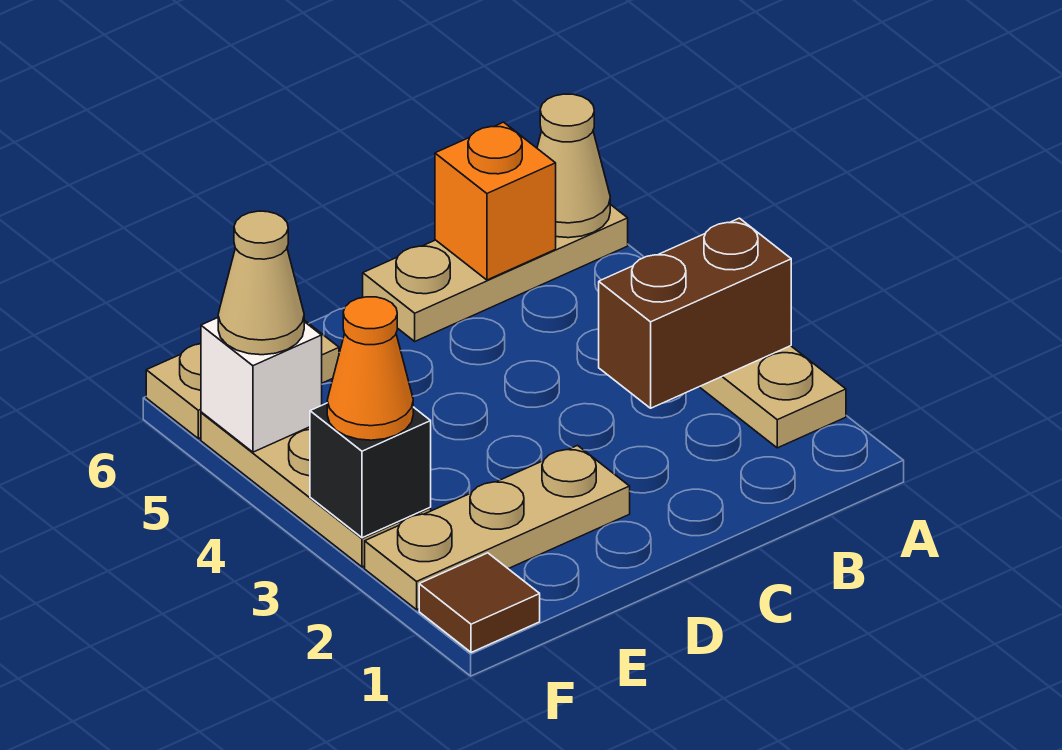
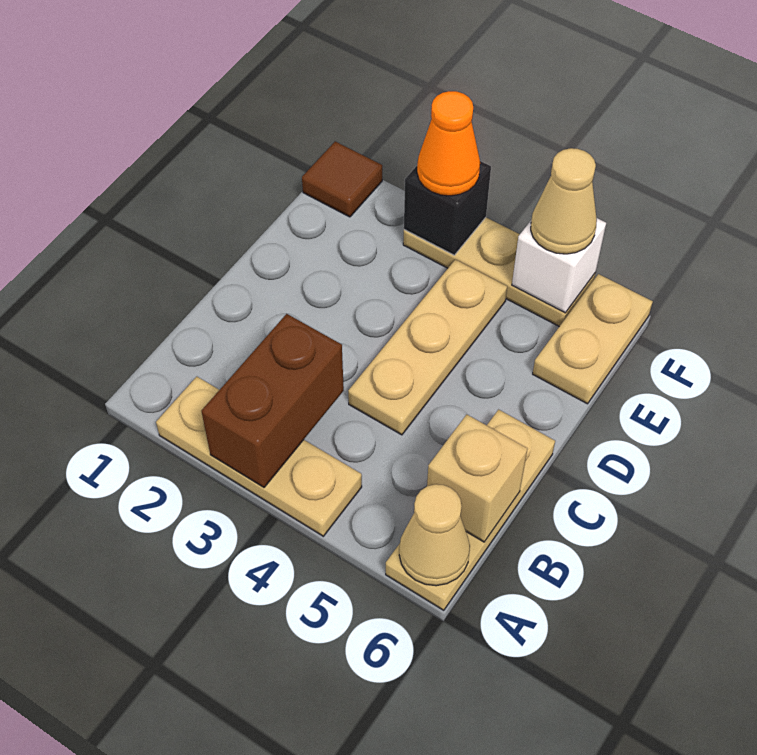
orange 1x1 brick [435,122,556,280] -> tan 1x1 brick [427,415,528,542]
tan 1x3 plate [365,446,630,610] -> tan 1x3 plate moved to [348,259,507,435]

